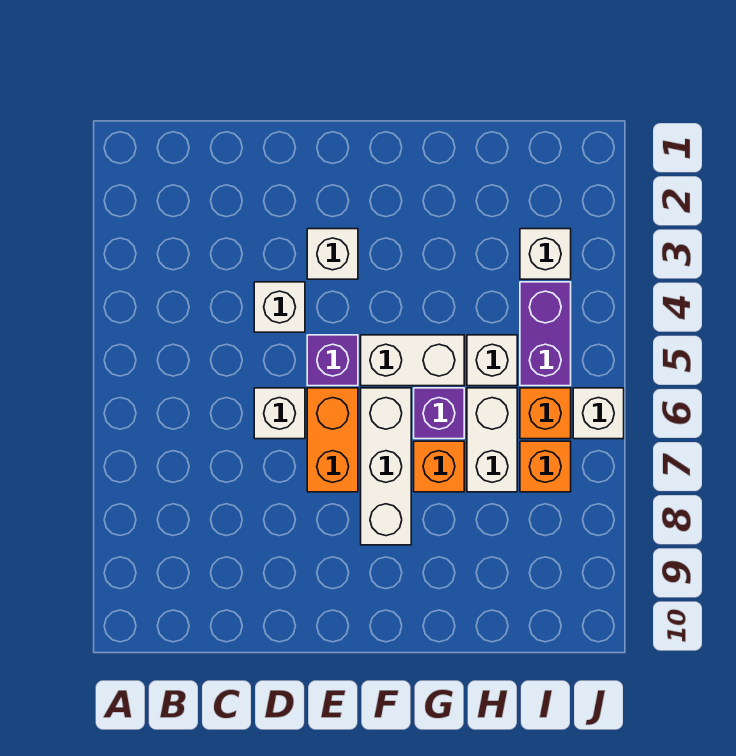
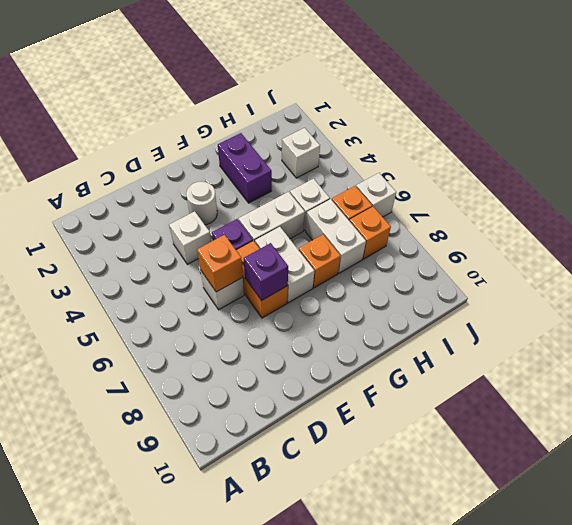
none -> orange 1x1 brick [197,235,243,292]
white 1x1 brick [307,229,358,279] -> white 1x1 round brick [186,182,217,225]
white 1x3 brick [361,388,411,545] -> white 1x2 brick [255,227,314,303]
purple 1x1 brick [414,388,464,439] -> purple 1x1 brick moved to [244,243,288,301]
purple 1x2 brick [520,282,571,386] -> purple 1x2 brick moved to [218,133,272,203]

